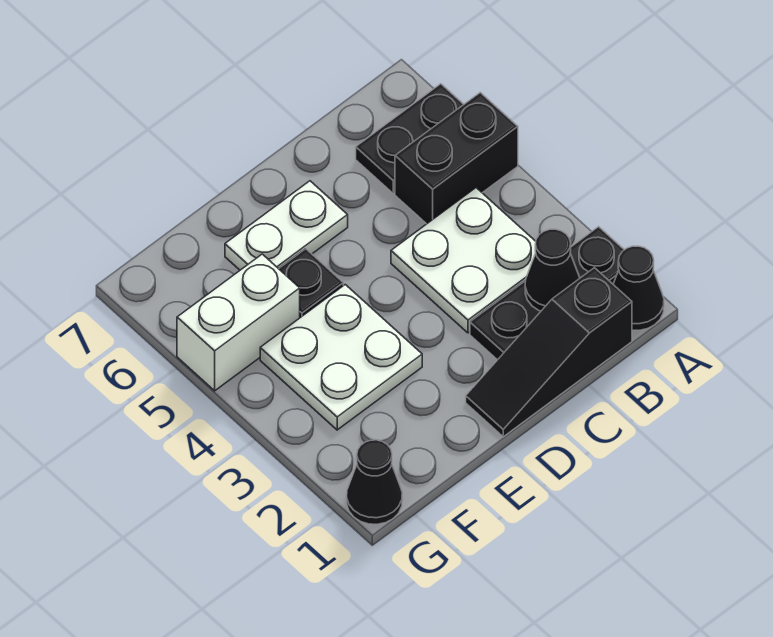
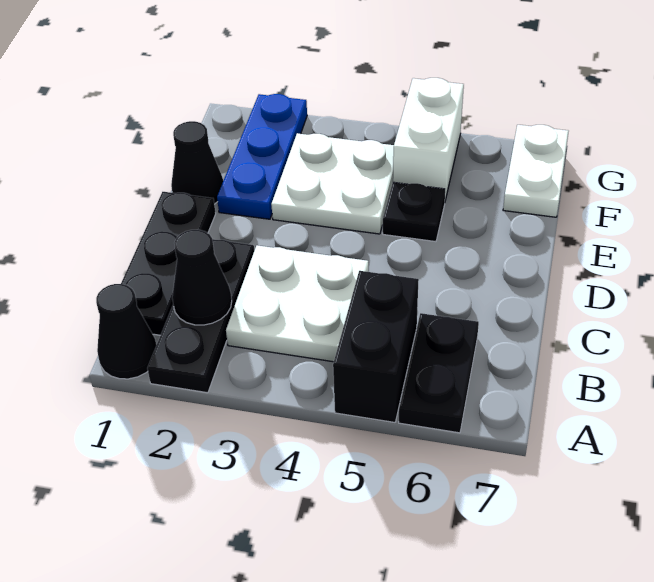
black 1x3 slope [466,268,632,437] -> black 1x3 plate [121,192,216,335]
white 1x2 plate [225,181,348,270] -> white 1x2 plate moved to [503,125,569,217]
none -> blue 1x3 plate [217,94,307,219]
black 1x1 cone [347,440,402,524] -> black 1x1 cone moved to [171,121,223,204]

